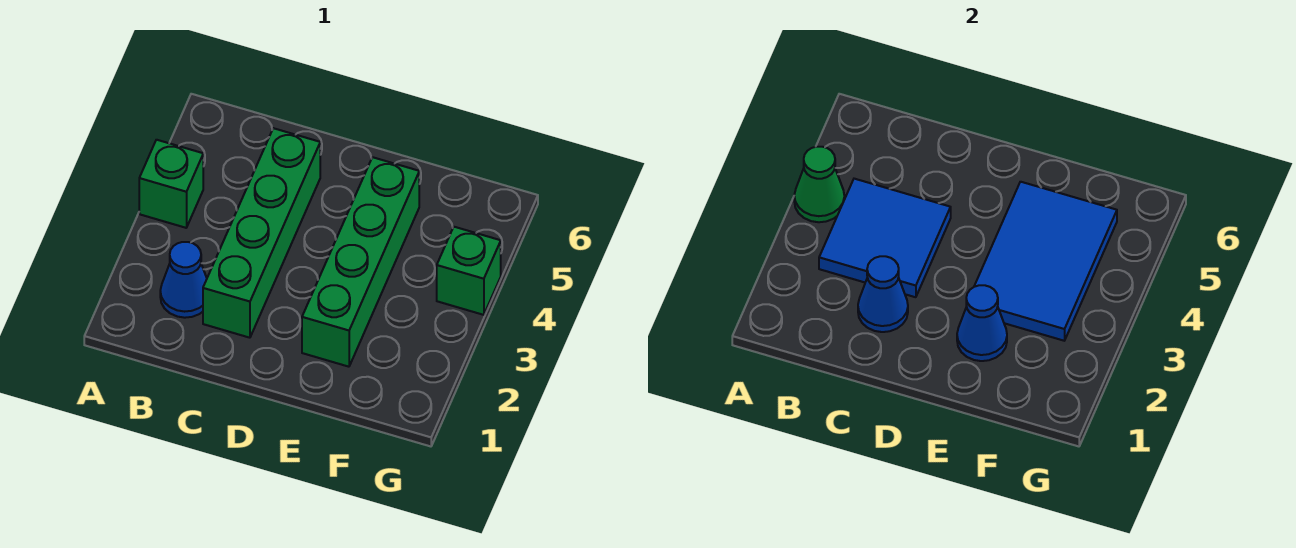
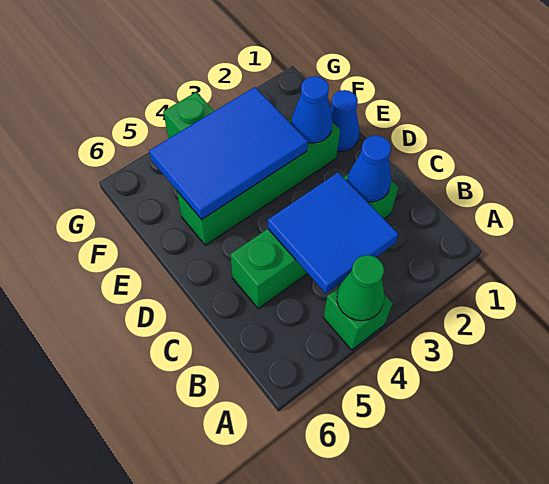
blue 1x1 cone [160,242,207,318] -> blue 1x1 cone moved to [330,90,359,151]

